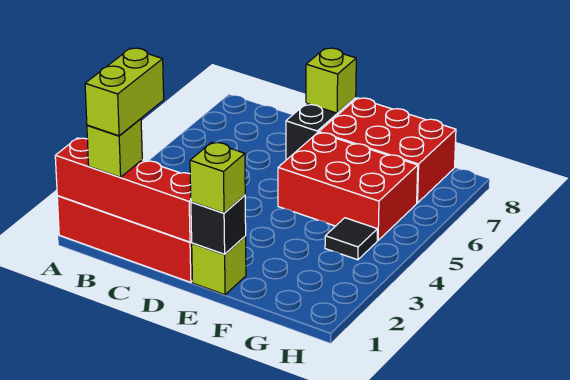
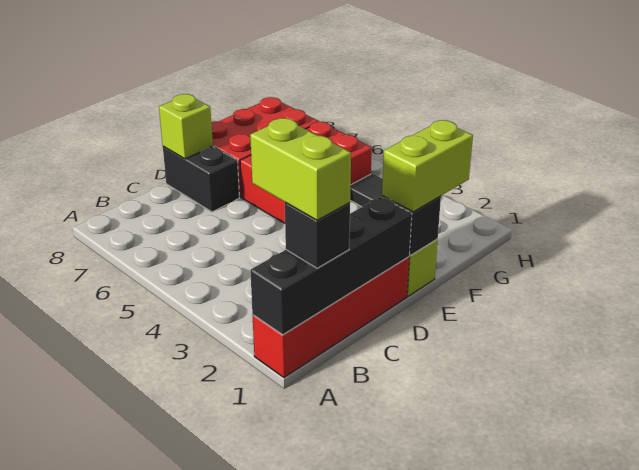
red 1x4 brick [55,138,192,242] -> black 1x4 brick [250,197,412,335]
lime 1x1 brick [87,119,142,177] -> black 1x1 brick [285,202,350,268]
lime 1x1 brick [190,142,245,213] -> lime 1x2 brick [382,120,473,212]

